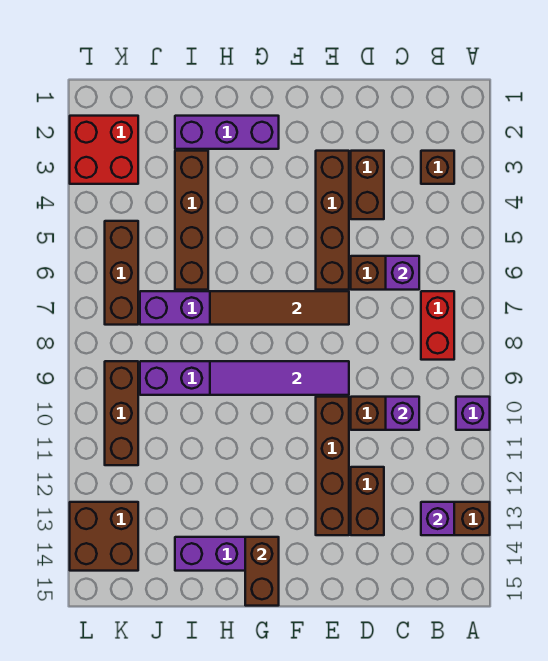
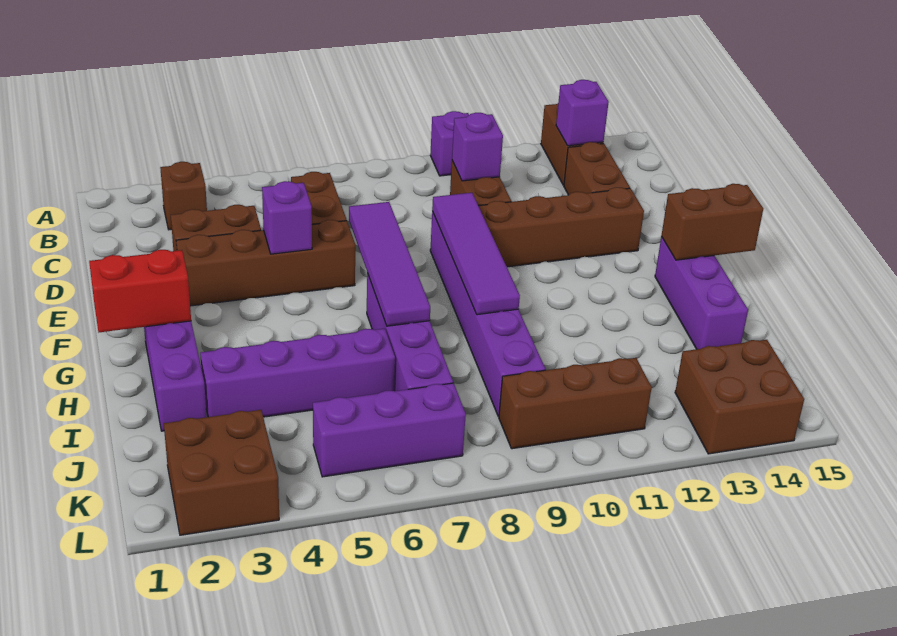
red 1x2 brick [421,291,454,360] -> red 1x2 brick moved to [89,250,191,332]
purple 1x1 brick [386,256,419,290] -> purple 1x1 brick moved to [262,181,312,254]
brown 1x2 brick [351,467,384,535] -> brown 1x2 brick turned to [564,142,630,195]
brown 1x4 tile [210,291,349,325] -> purple 1x4 tile [349,202,430,326]
brown 1x4 brick [175,151,208,290] -> purple 1x4 brick [200,329,395,417]
red 2x2 brick [70,116,138,184] -> brown 2x2 brick [164,410,279,535]
brown 1x3 brick [105,221,138,325] -> purple 1x3 brick [313,383,466,477]

